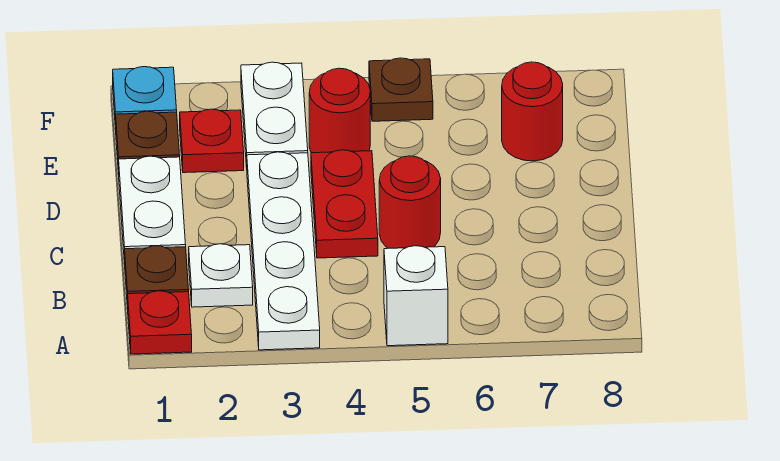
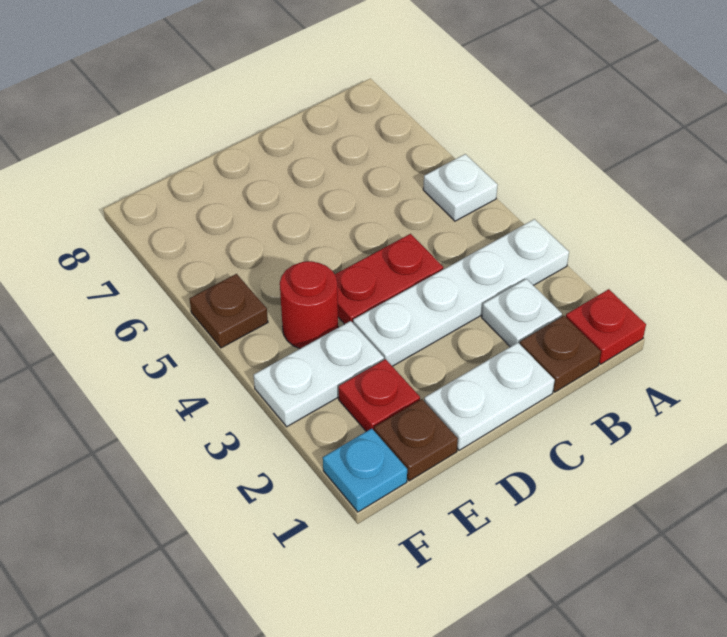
white 1x1 brick [384,246,448,346] -> white 1x1 plate [423,154,498,221]
red 1x1 round brick [379,156,441,248] -> none
red 1x1 round brick [502,62,563,161] -> none

